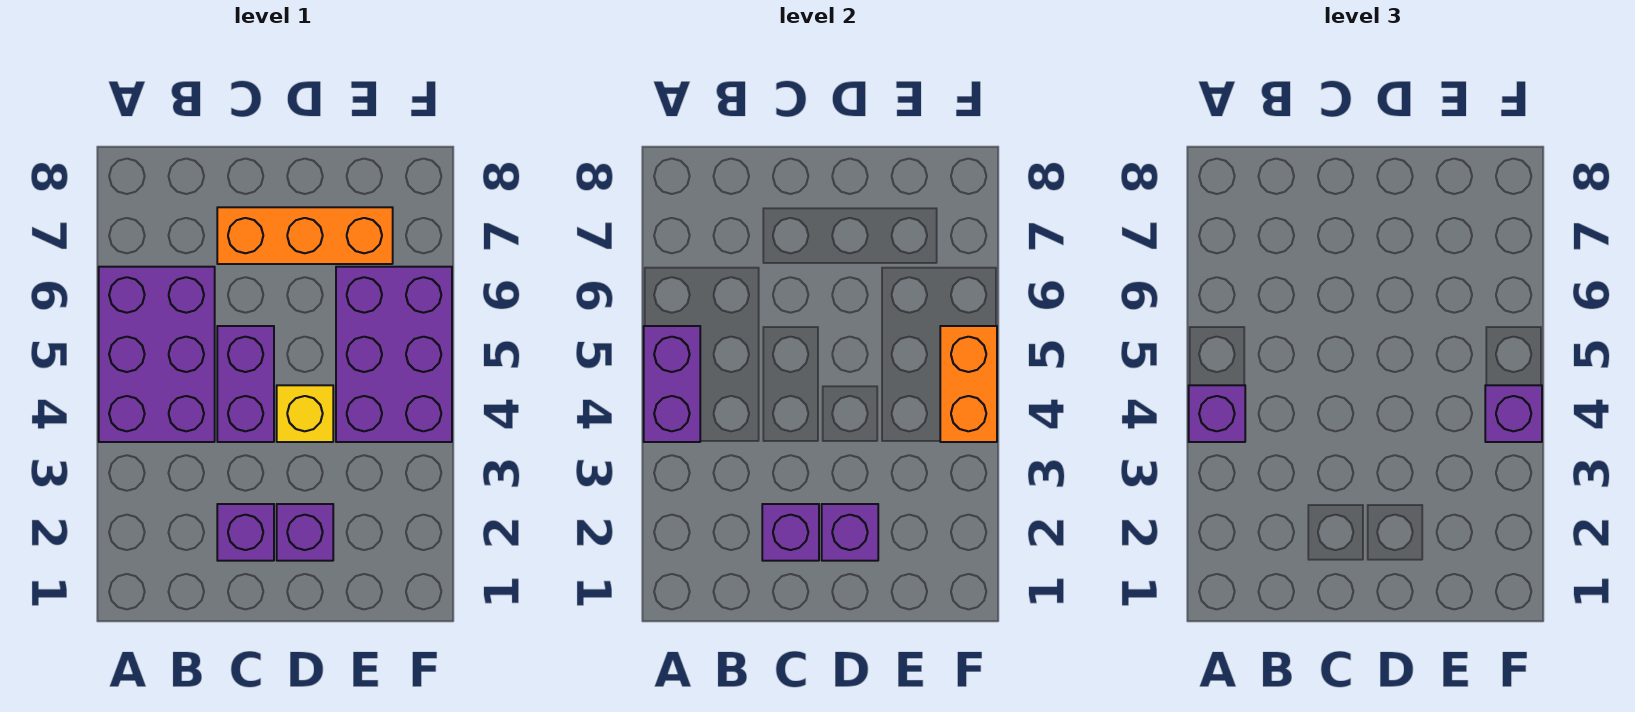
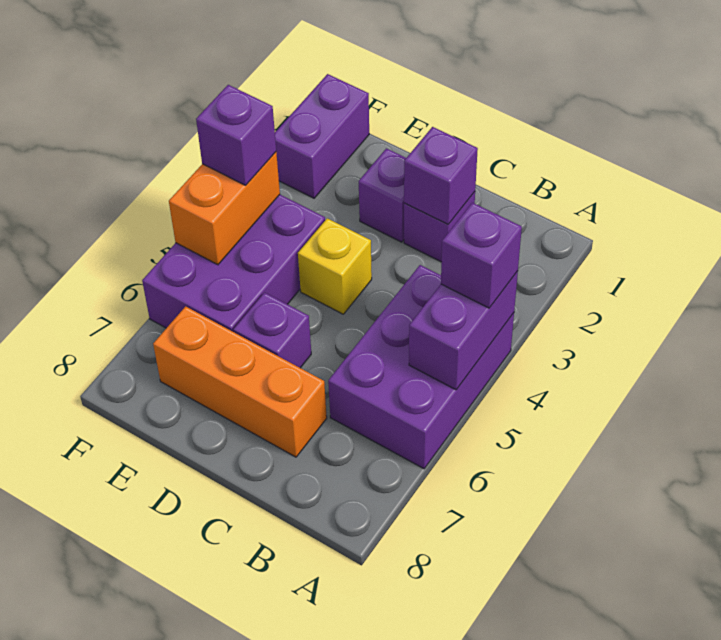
purple 1x2 brick [217,326,274,442] -> purple 1x2 brick moved to [275,74,369,198]
purple 1x1 brick [822,504,878,561] -> purple 1x1 brick moved to [233,293,311,368]

